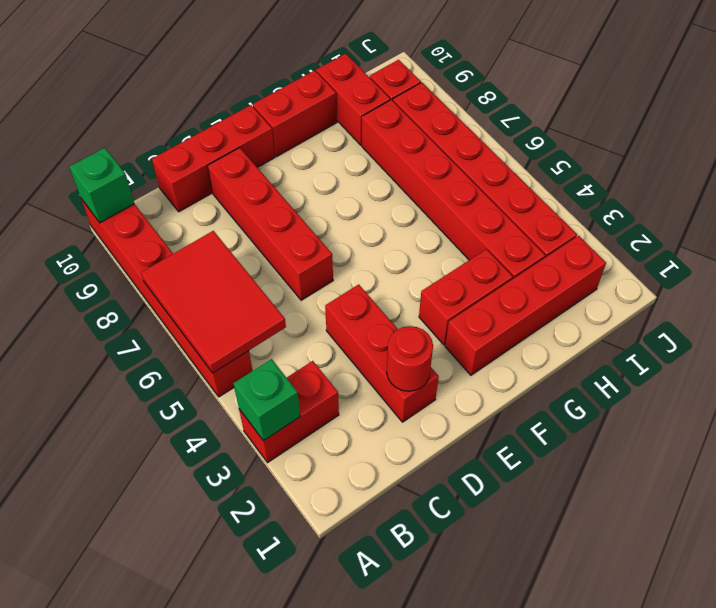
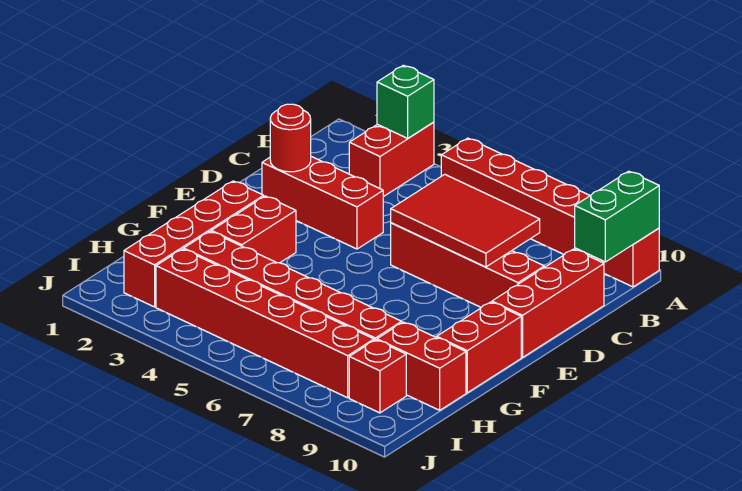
red 2x3 tile [141,231,286,373] -> red 2x3 tile moved to [391,174,540,267]
green 1x1 brick [70,148,134,223] -> green 1x2 brick [575,171,659,262]

